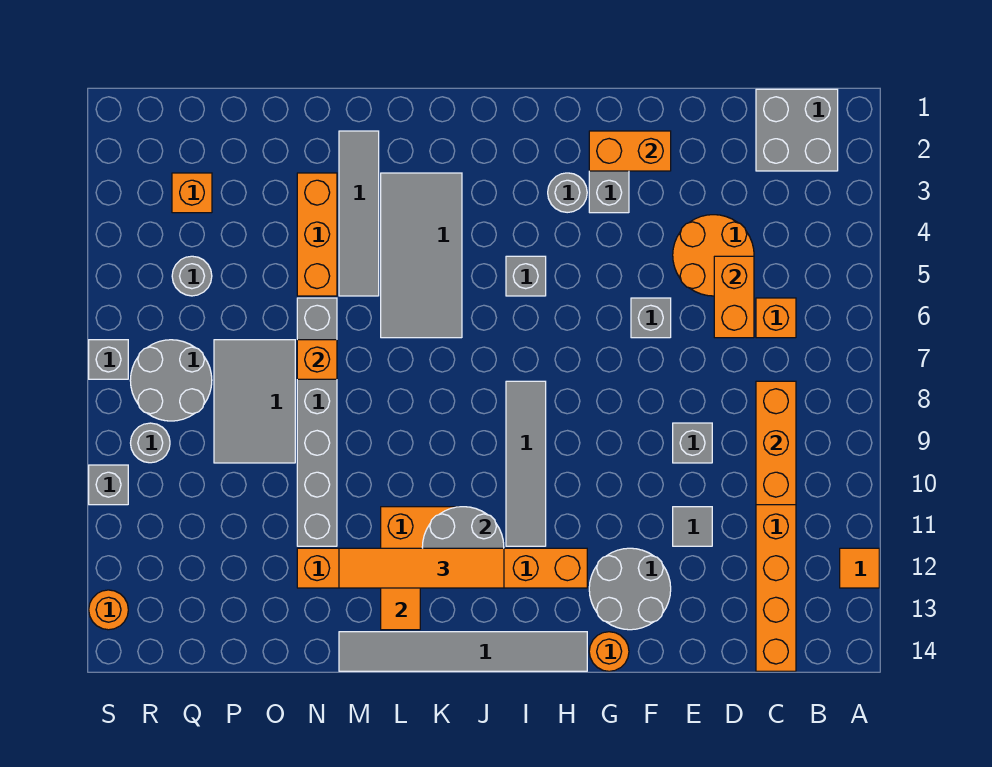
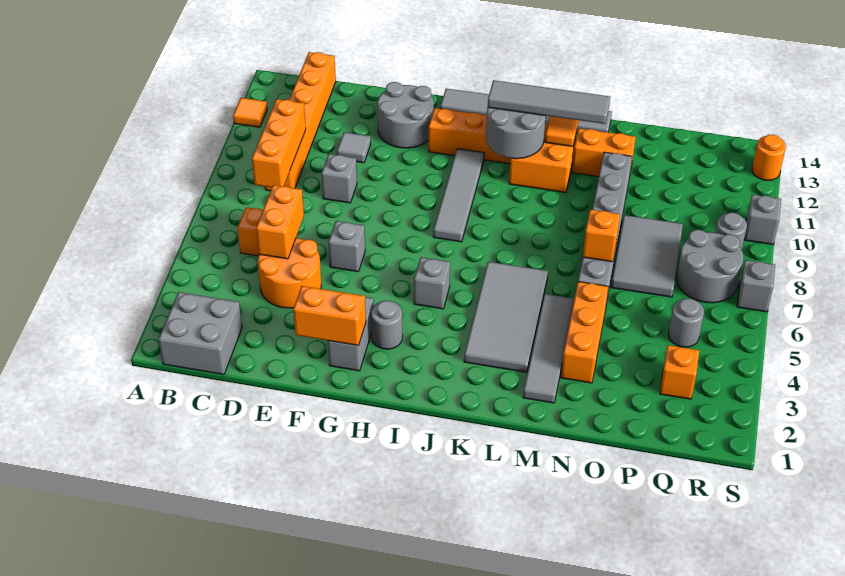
orange 1x1 round brick [589,632,629,671] -> none
orange 1x4 tile [339,548,504,588] -> grey 1x4 tile [488,80,610,124]

